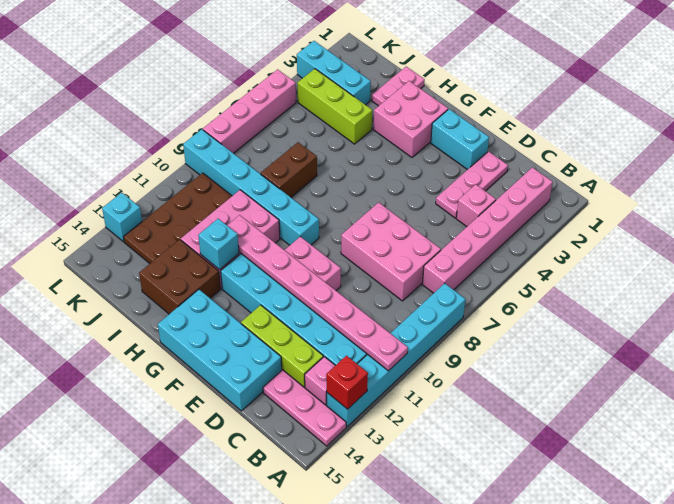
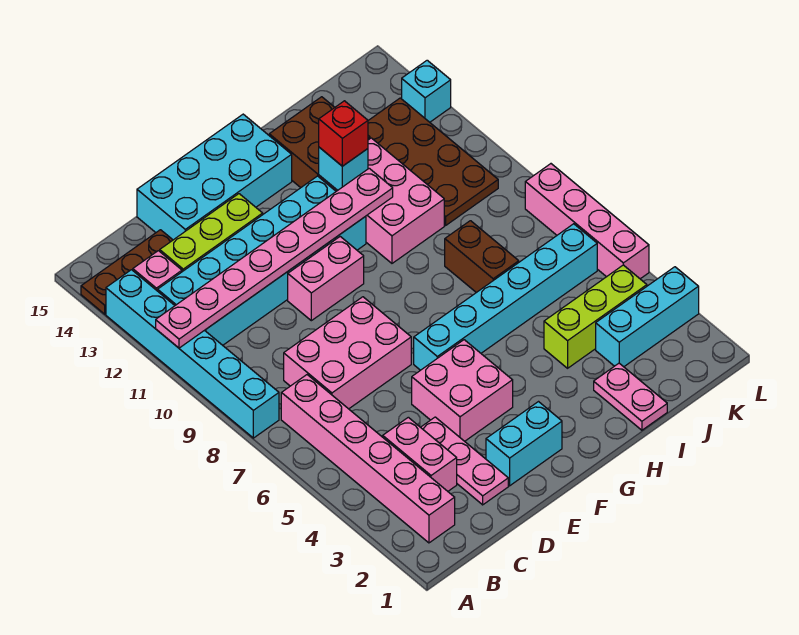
red 1x1 brick [326,356,368,409] -> red 1x1 brick moved to [319,101,368,166]
pink 1x3 plate [263,370,346,446] -> brown 1x3 plate [81,230,173,314]
pink 1x1 brick [456,184,496,227] -> pink 1x2 brick [383,417,457,491]
pink 2x2 brick [373,81,448,157] -> pink 2x2 brick moved to [412,340,513,441]
cyan 1x6 brick [183,129,319,245] -> cyan 1x6 brick moved to [414,224,597,370]

